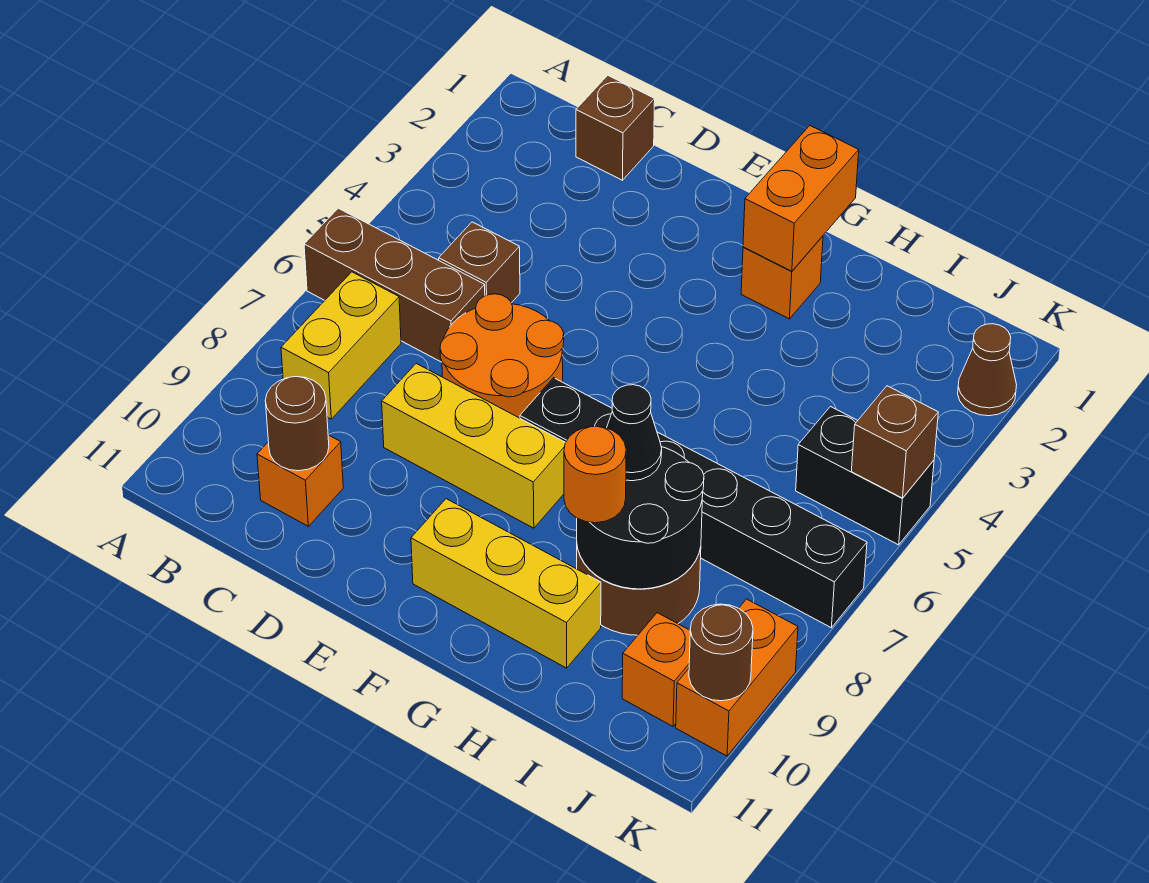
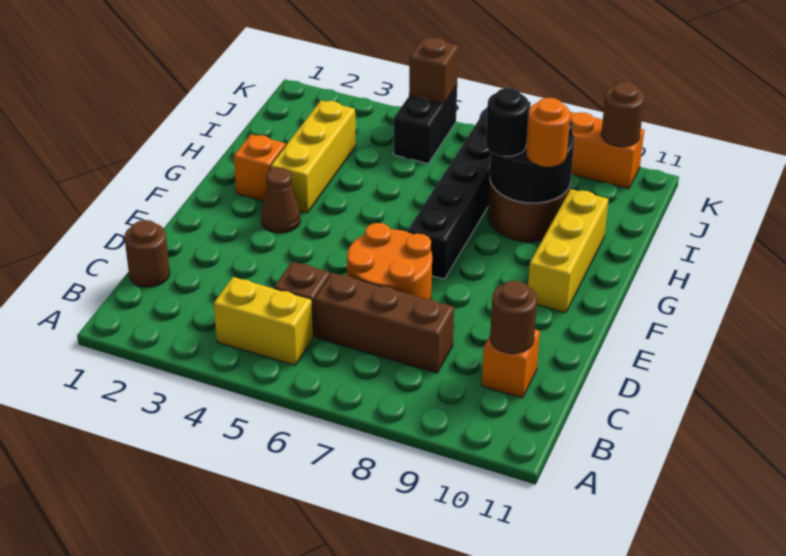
brown 1x3 brick [304,208,485,362] -> brown 1x3 brick turned to [315,273,454,373]
yellow 1x2 brick [281,272,401,419] -> yellow 1x2 brick moved to [214,277,313,365]
brown 1x1 brick [576,75,655,180] -> brown 1x1 round brick [125,220,170,287]
yellow 1x3 brick [382,364,566,528] -> yellow 1x3 brick moved to [271,100,356,213]
orange 1x2 brick [743,126,859,271] -> none
black 1x1 cone [607,385,662,481] -> black 1x1 round brick [486,88,529,157]
orange 1x1 brick [622,613,690,726] -> none
brown 1x1 cone [958,324,1017,416] -> brown 1x1 cone moved to [261,168,300,233]

